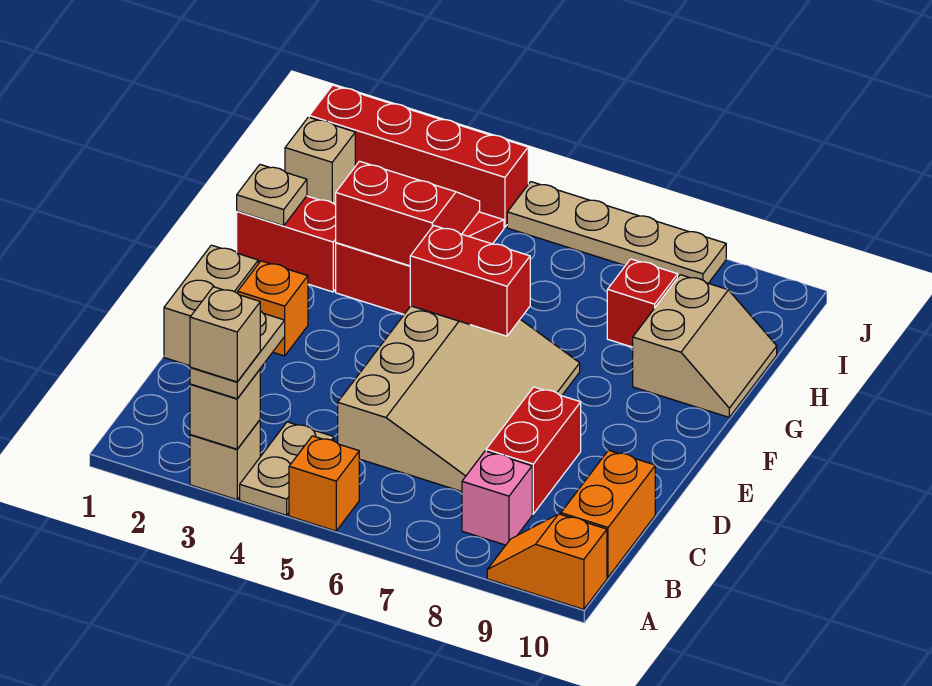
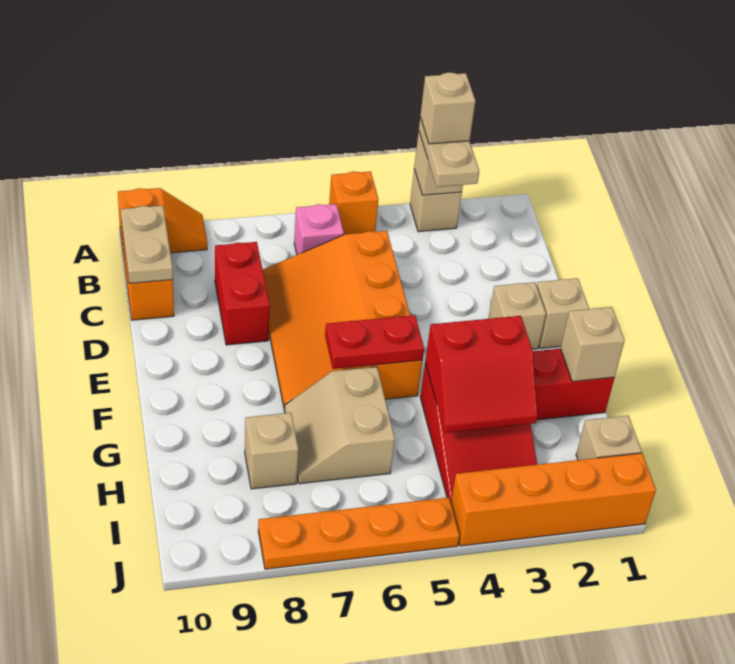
tan 1x2 plate [240,422,334,515] -> tan 1x2 plate moved to [121,206,173,283]
pink 1x1 brick [462,451,532,545] -> pink 1x1 brick moved to [294,204,344,255]
tan 3x4 slope [338,306,580,491] -> orange 3x4 slope [263,231,422,410]
tan 1x2 brick [164,245,258,366] -> tan 1x1 brick [537,278,589,348]
orange 1x1 brick [238,261,308,356] -> tan 1x1 brick [488,282,546,349]
red 1x2 brick [410,225,530,336] -> red 1x2 plate [325,315,424,369]
tan 1x1 plate [237,165,307,226] -> tan 1x1 brick [560,307,625,382]
tan 2x2 slope [633,275,777,417] -> tan 2x2 slope moved to [284,367,395,484]
red 1x1 brick [607,259,678,347] -> tan 1x1 brick [245,413,298,489]
red 1x4 brick [309,85,528,227] -> orange 1x4 brick [451,453,656,546]
tan 1x4 plate [507,182,726,283] -> orange 1x4 plate [258,498,460,569]

